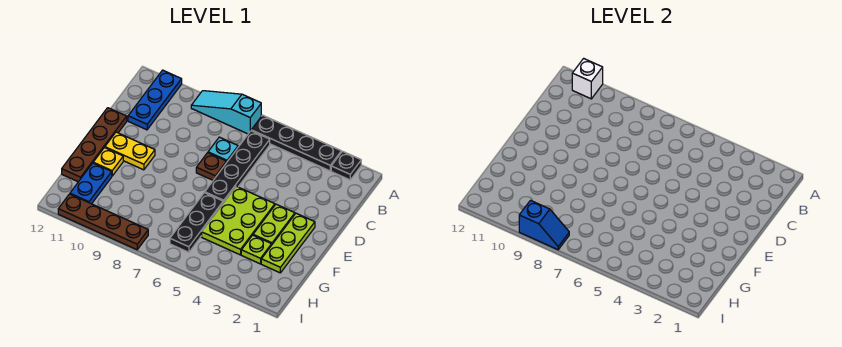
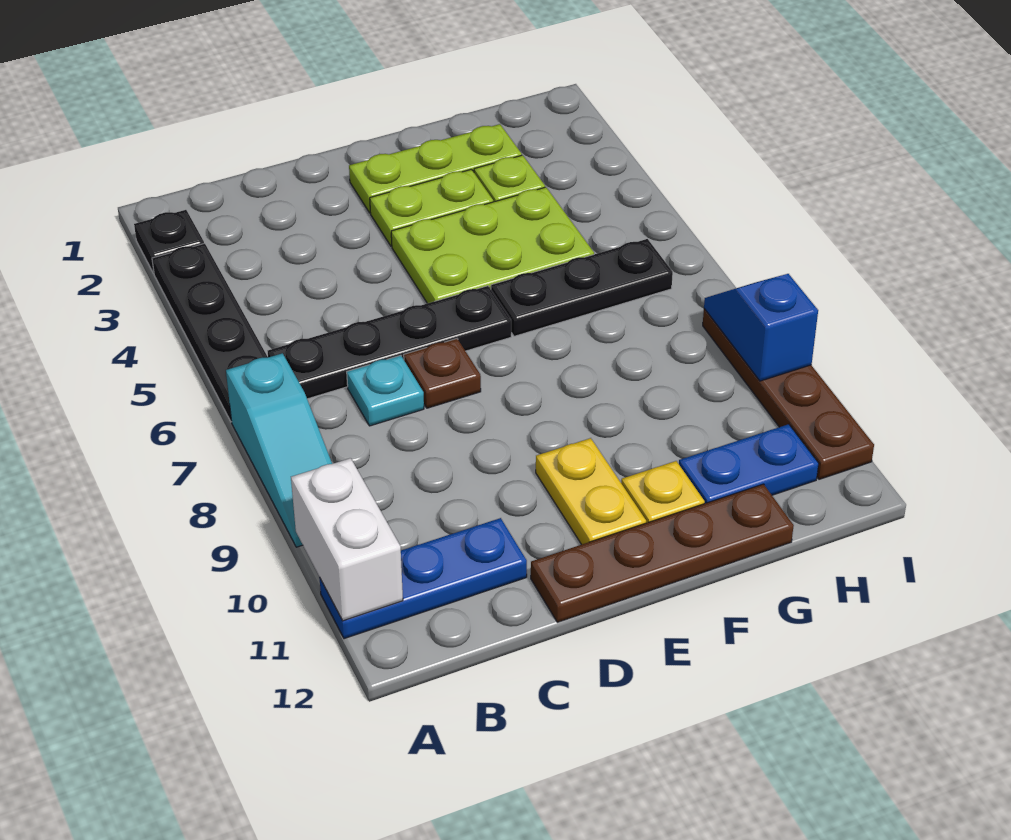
white 1x1 brick [572,58,603,99] -> white 1x2 brick [291,458,403,621]

